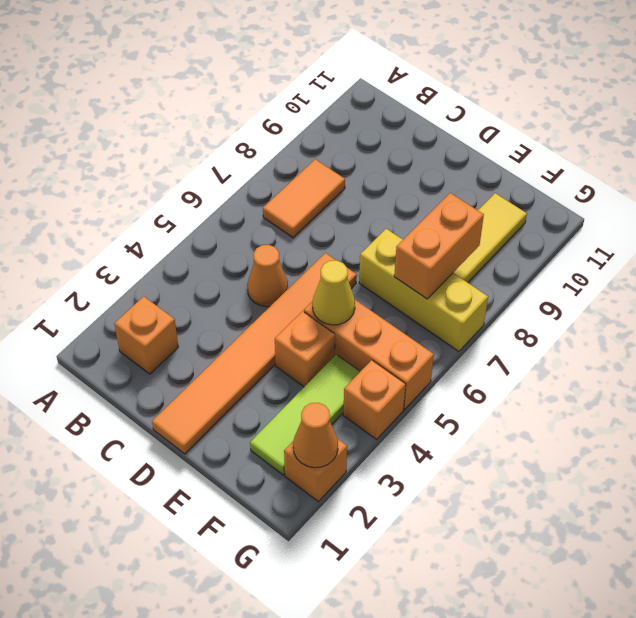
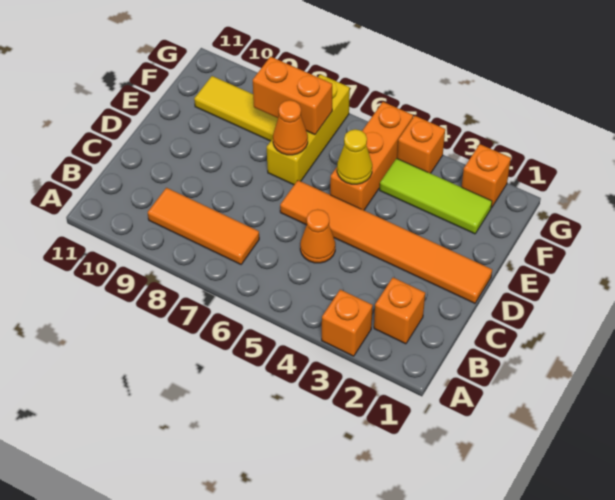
orange 1x2 tile [263,159,345,238] -> orange 1x3 tile [148,188,259,264]
orange 1x1 brick [275,311,335,387] -> orange 1x1 brick moved to [322,290,373,356]
orange 1x1 cone [293,403,338,468] -> orange 1x1 cone moved to [273,100,308,155]

